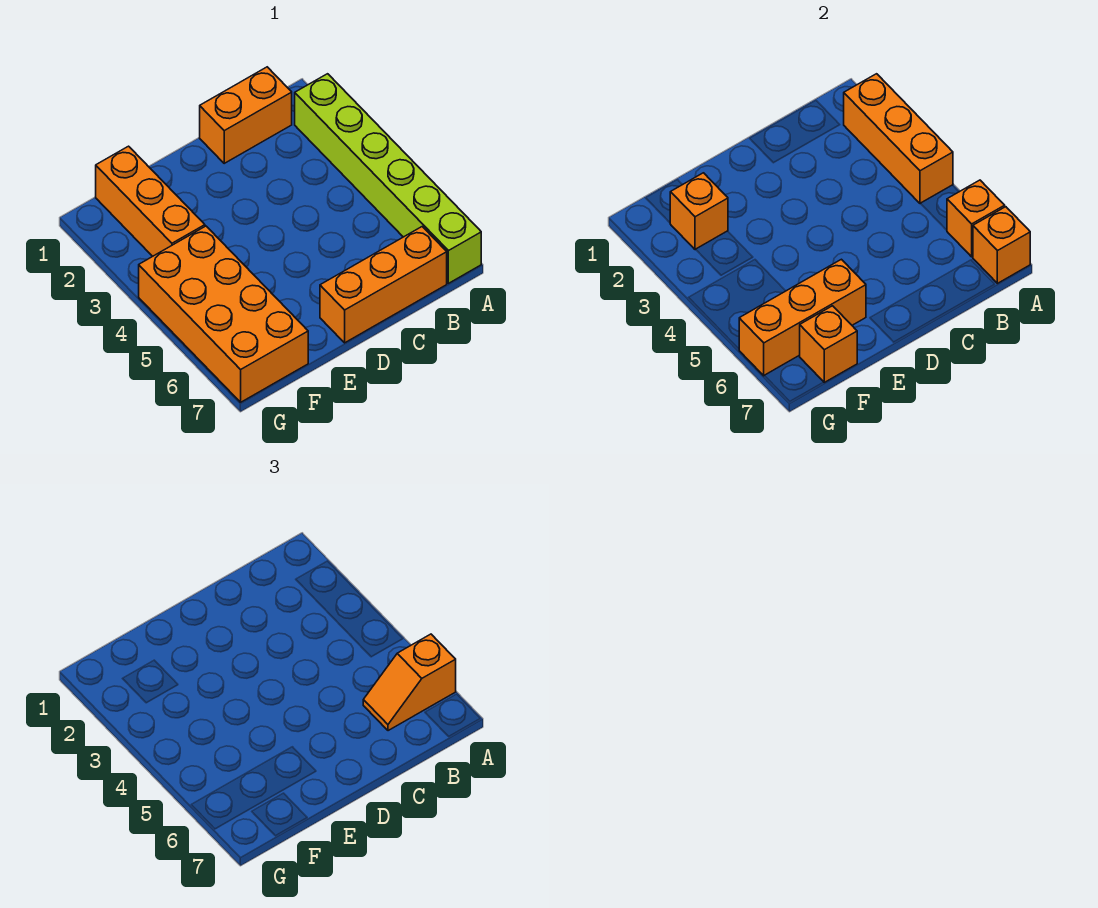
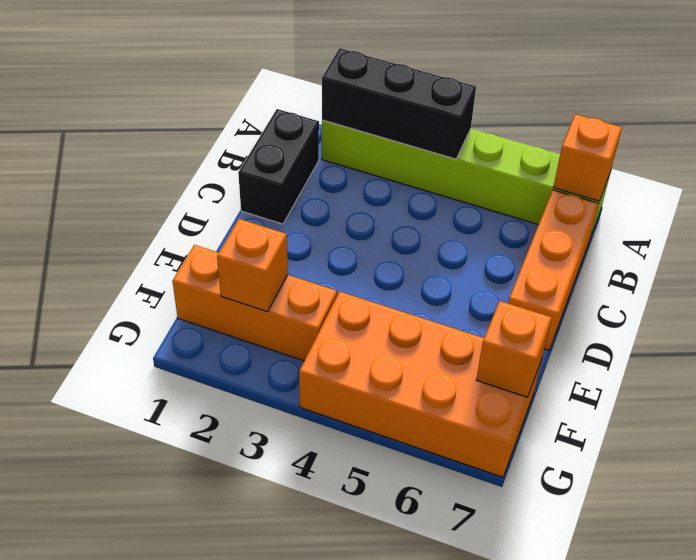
orange 1x3 brick [844,74,953,204] -> black 1x3 brick [322,48,476,159]
orange 1x1 brick [947,180,1005,257] -> none
orange 1x2 slope [363,634,456,731] -> none
orange 1x2 brick [200,67,292,163] -> black 1x2 brick [238,109,319,224]
orange 1x3 brick [739,259,866,376] -> none

